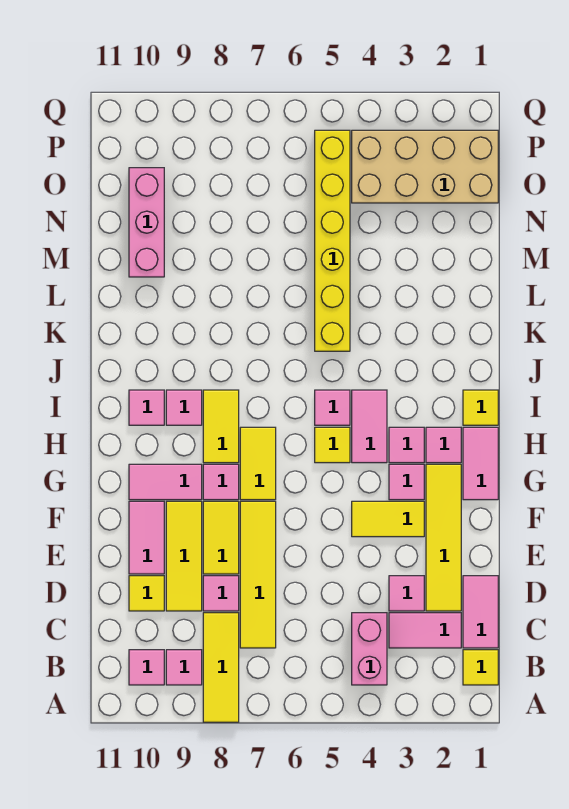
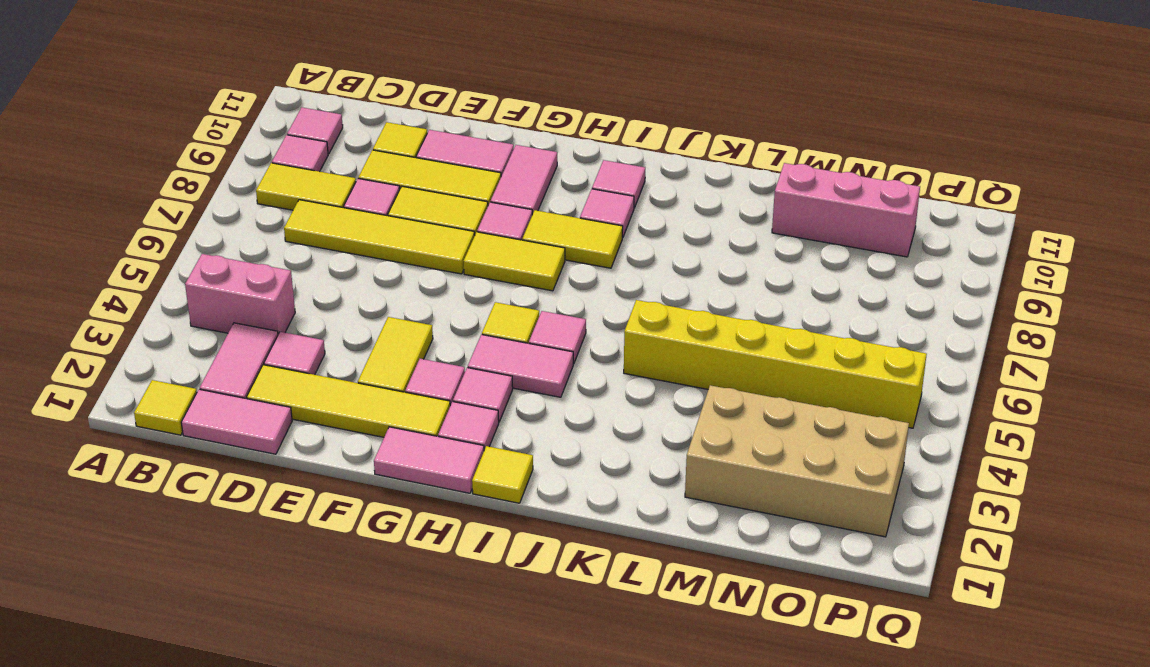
yellow 1x3 tile [203,613,239,722] -> yellow 1x2 tile [256,163,356,210]
tan 2x4 brick [352,130,498,203] -> tan 2x4 brick turned to [685,385,909,537]

